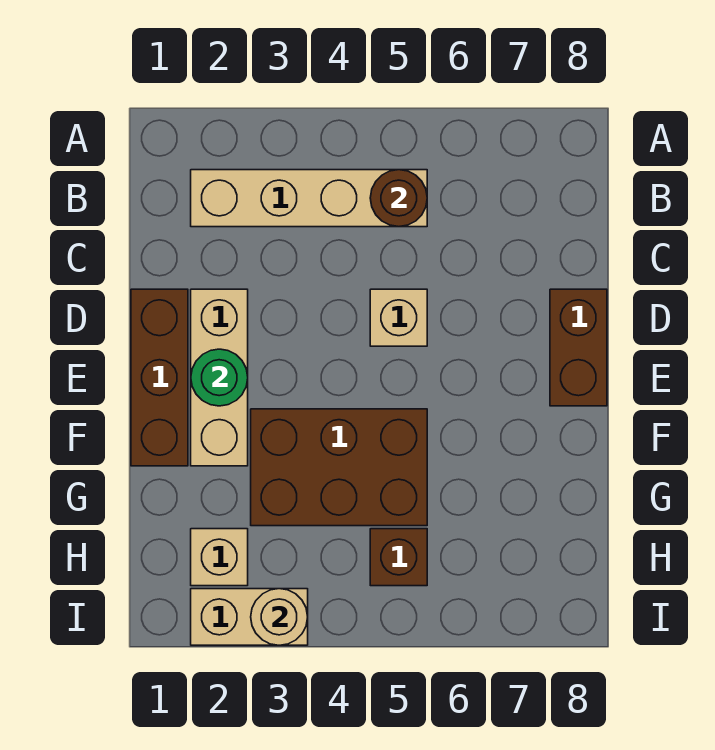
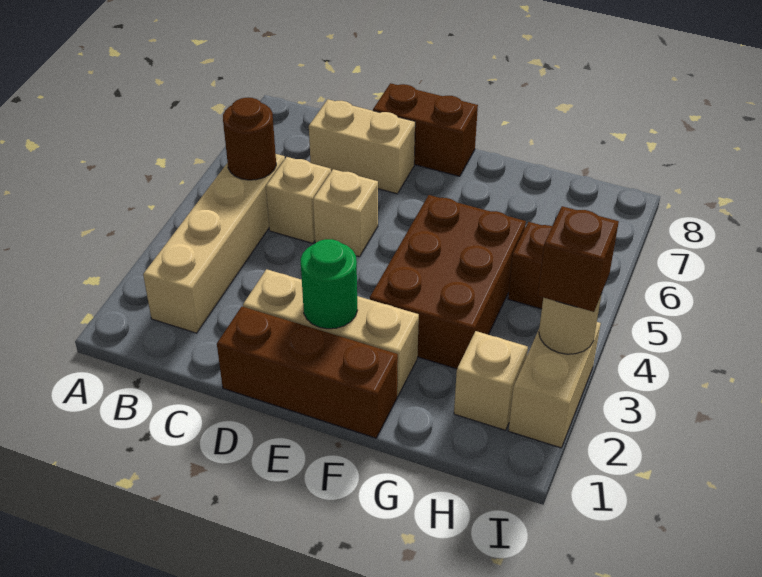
none -> tan 1x1 brick [266,157,331,243]
none -> tan 1x2 brick [309,99,415,194]
none -> brown 1x1 brick [538,206,619,312]

